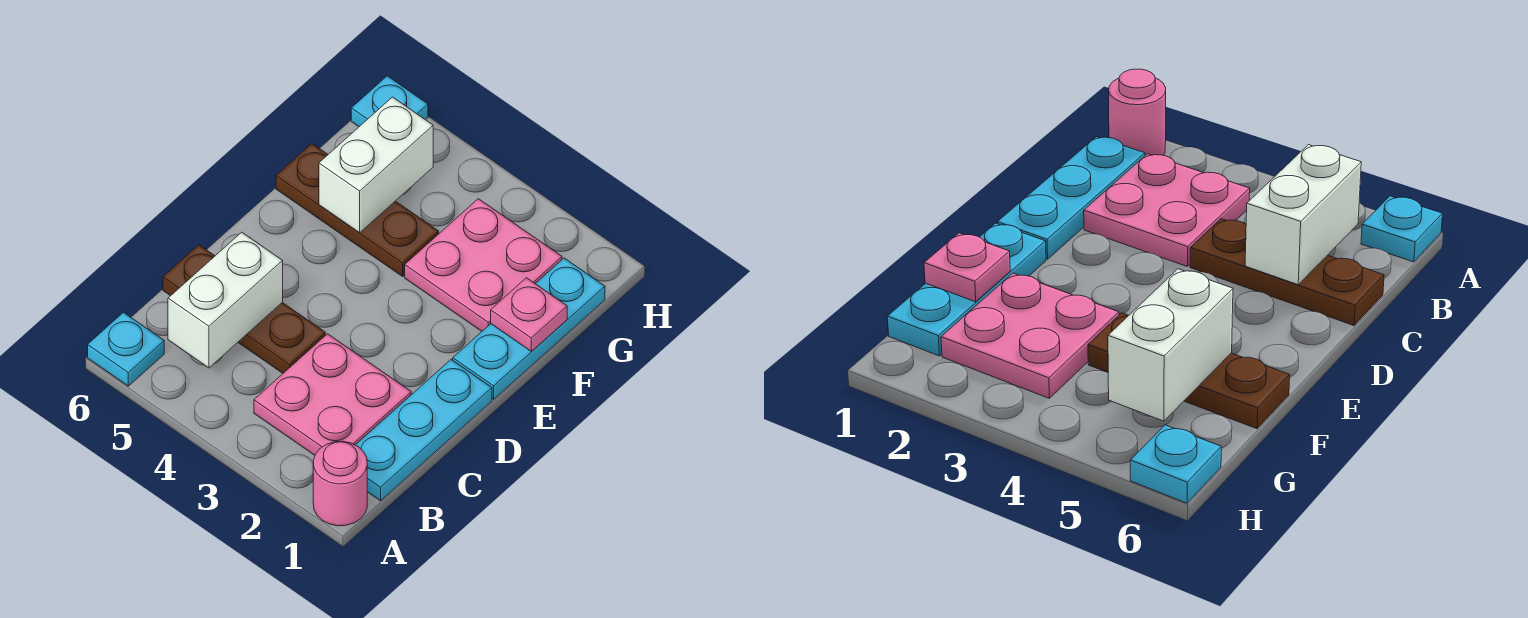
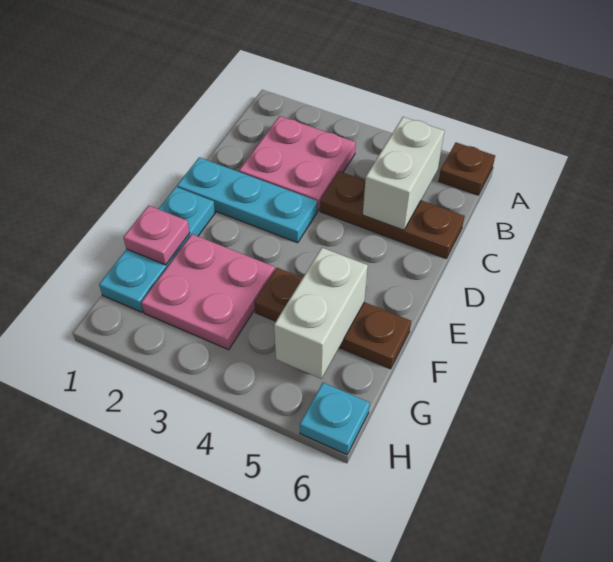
pink 1x1 round brick [313,441,367,526] -> none
cyan 1x1 plate [88,312,164,386] -> brown 1x1 plate [439,143,495,195]
cyan 1x3 plate [356,360,492,501] -> cyan 1x3 plate turned to [177,157,317,243]

